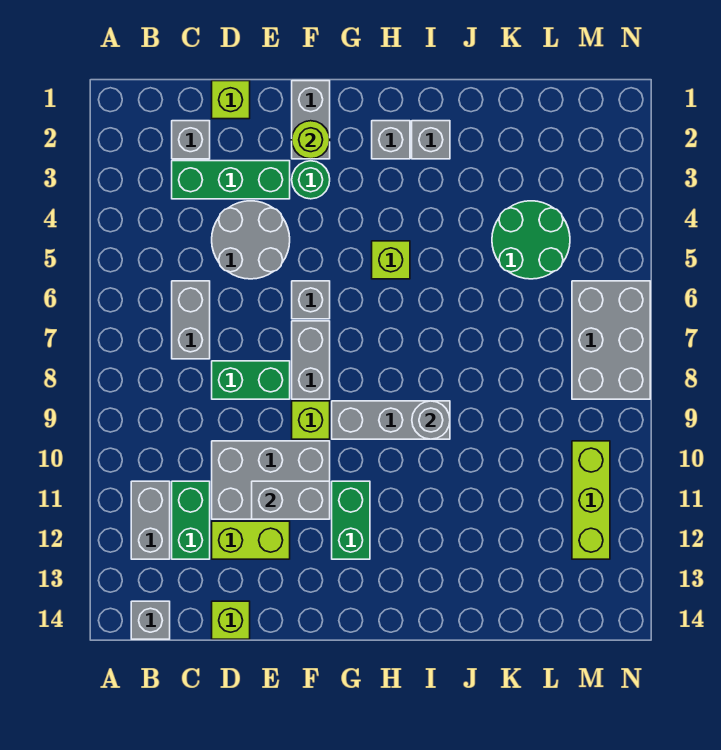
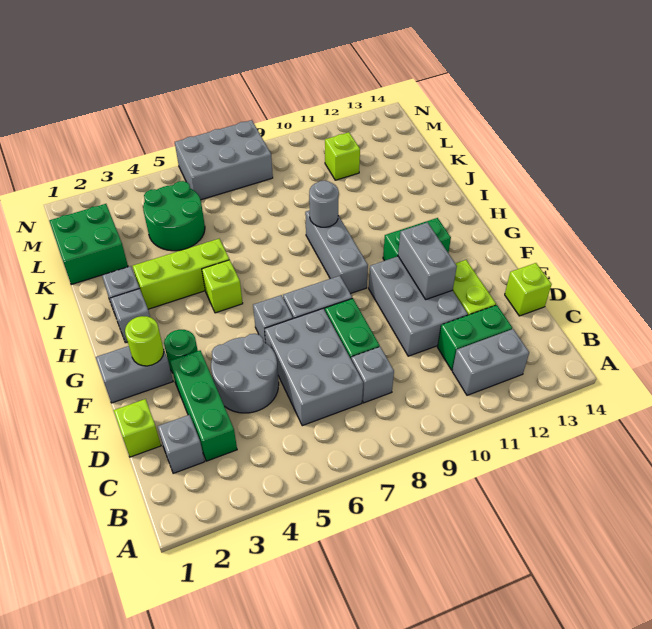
grey 1x1 brick [131,601,170,639] -> grey 1x1 brick moved to [351,347,394,403]
grey 1x2 brick [172,281,210,359] -> grey 2x3 brick [265,309,363,426]
lime 1x1 brick [292,401,330,439] -> lime 1x1 brick moved to [325,132,360,180]
none -> green 2x2 brick [50,204,128,285]
lime 1x3 brick [572,441,610,559] -> lime 1x3 brick moved to [133,239,229,309]

